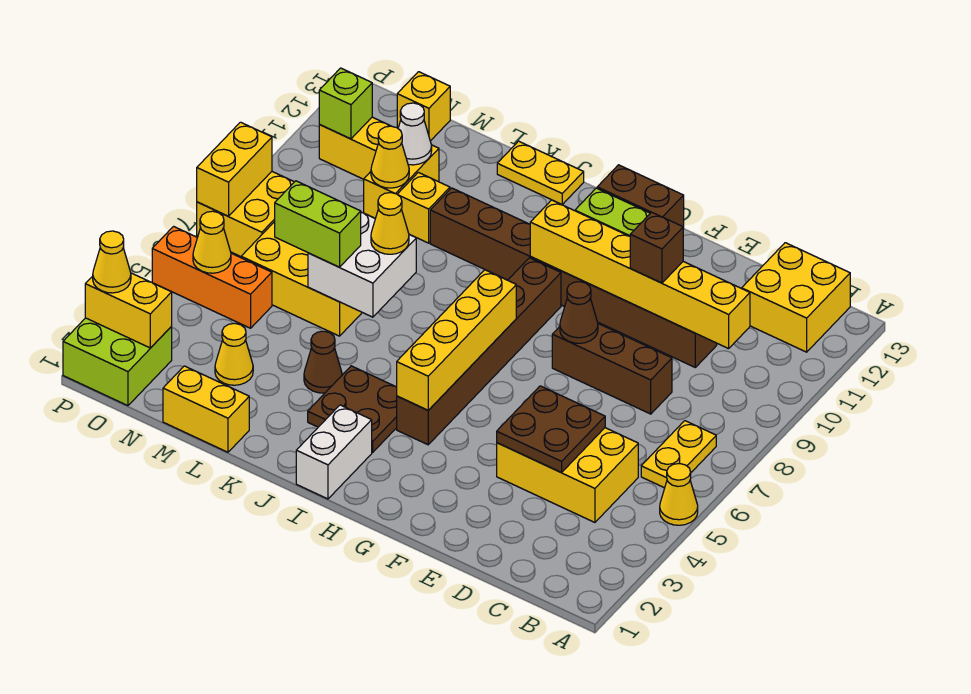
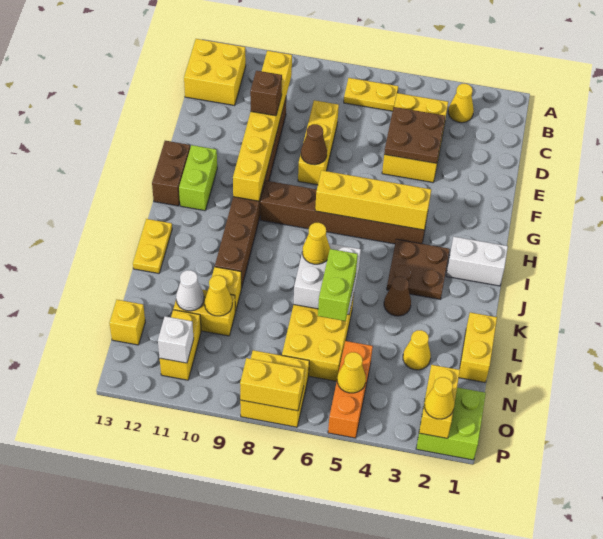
yellow 1x1 cone [660,463,698,525] -> yellow 1x1 cone moved to [448,84,474,123]
brown 1x3 brick [552,324,672,414] -> yellow 1x3 brick [298,100,339,185]
lime 1x1 brick [319,68,372,139] -> white 1x1 brick [158,316,194,363]

